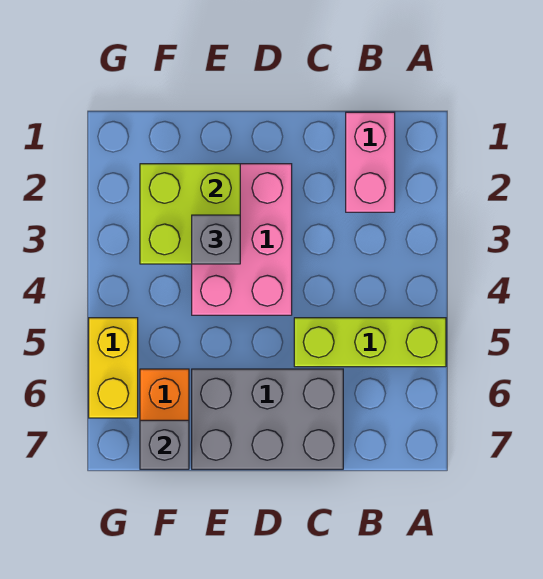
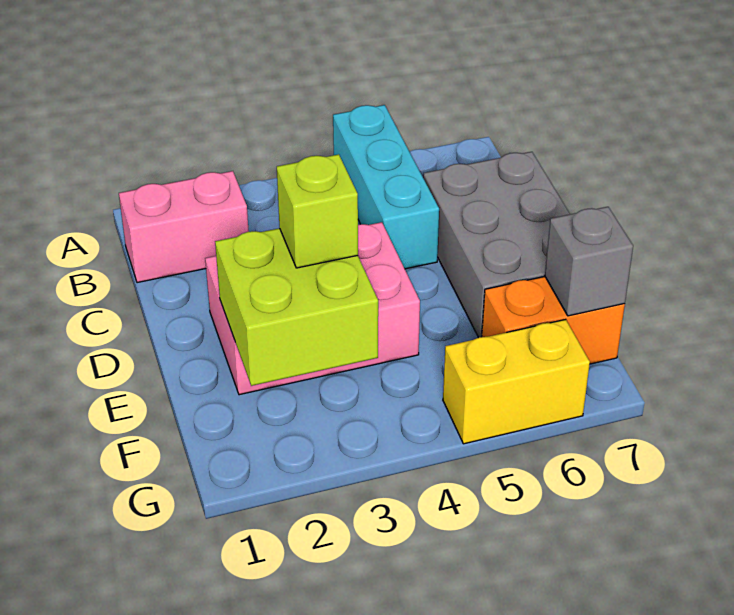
lime 1x3 brick [294,318,446,367] -> cyan 1x3 brick [333,105,439,269]
grey 1x1 brick [192,215,240,264] -> lime 1x1 brick [277,154,358,268]

